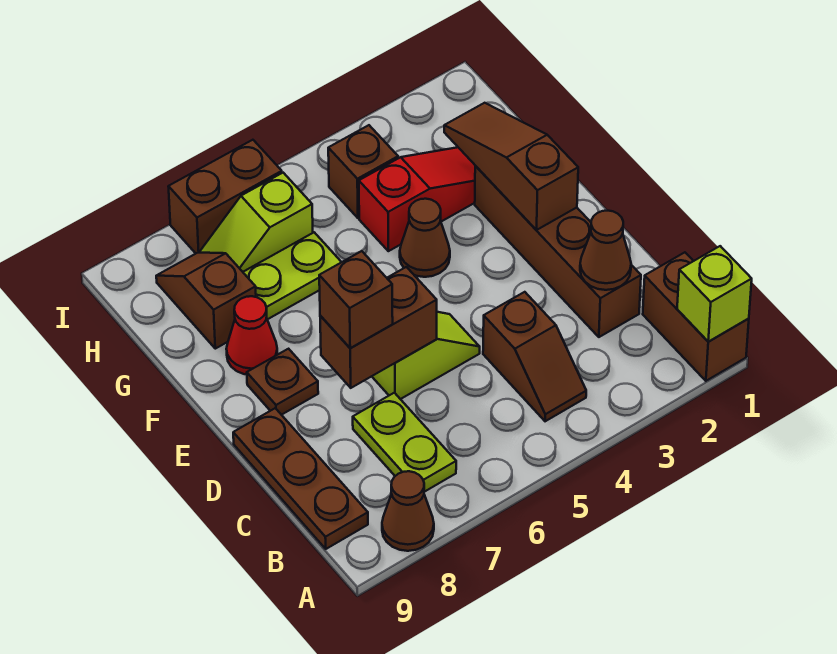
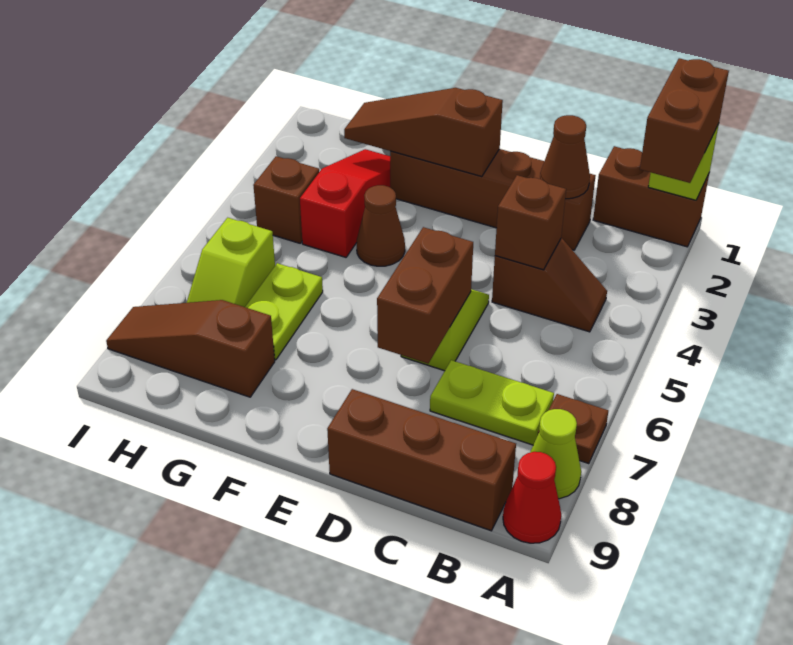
brown 1x1 cone [382,471,434,551] -> lime 1x1 cone [530,409,581,499]
brown 1x3 plate [233,408,368,549] -> brown 1x3 brick [327,389,516,531]
brown 1x1 brick [319,251,393,348] -> brown 1x1 brick moved to [495,175,566,270]
brown 1x1 plate [247,349,318,415] -> brown 1x1 plate moved to [538,394,608,464]
red 1x1 cone [226,296,277,374] -> red 1x1 cone moved to [503,452,561,543]
brown 1x2 slope [156,253,256,349] -> brown 1x3 slope [106,300,275,397]
brown 1x2 brick [168,140,282,253] -> brown 1x2 brick moved to [640,58,729,183]

